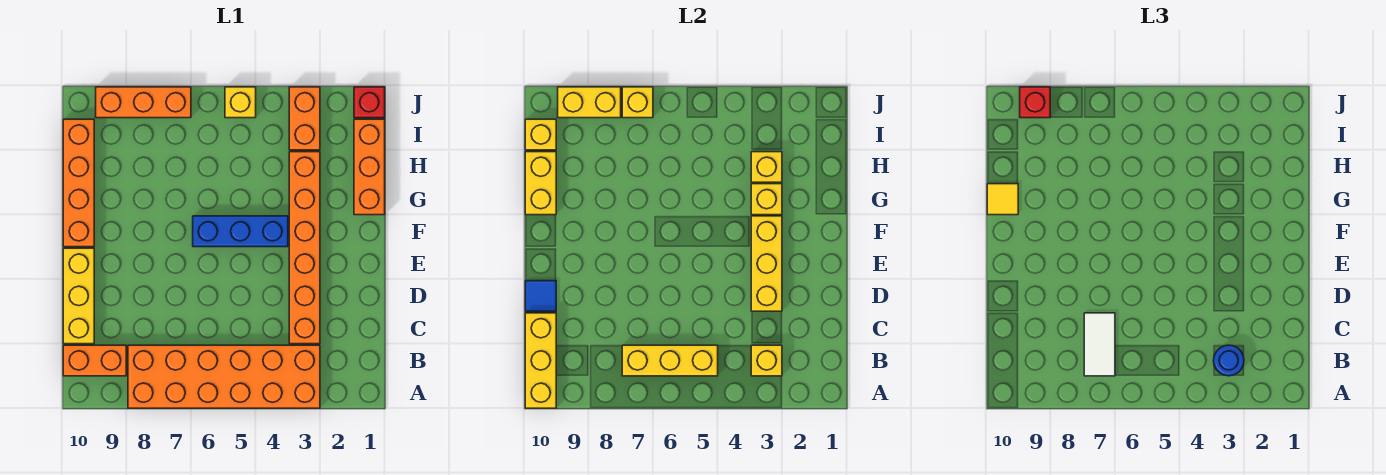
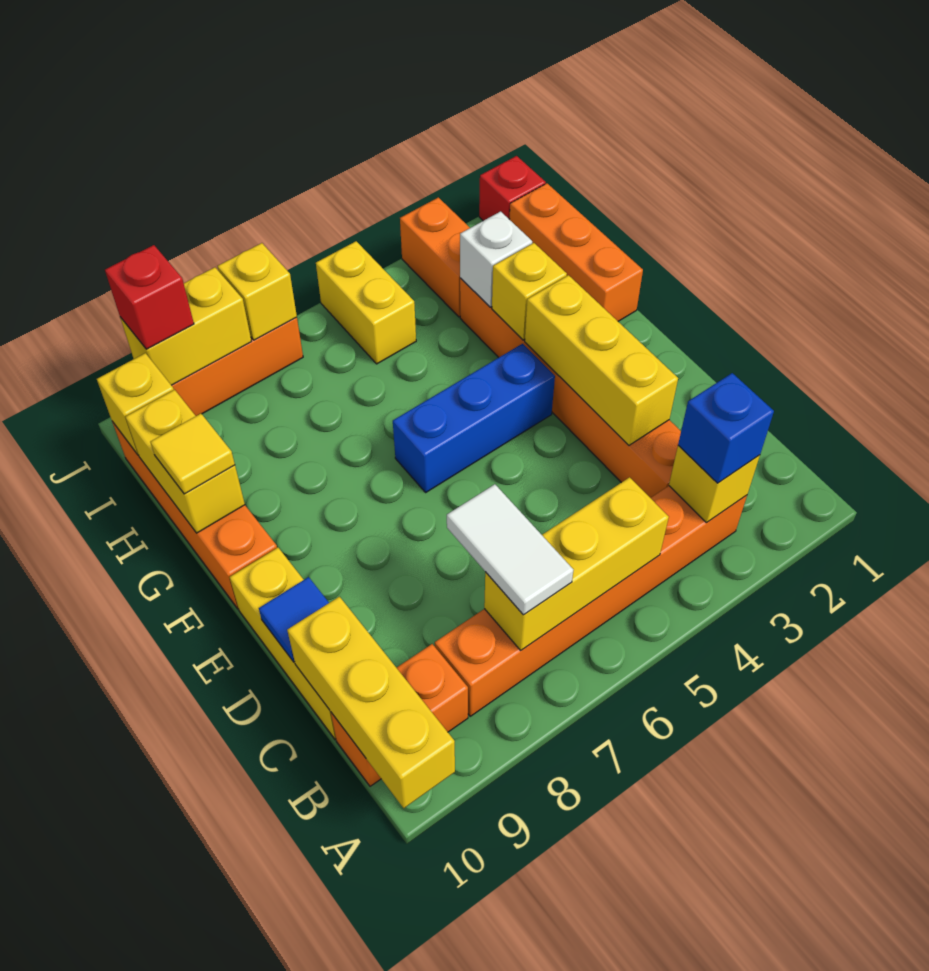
orange 2x6 brick [128,345,320,408] -> orange 1x6 brick [435,486,747,716]
blue 1x1 round brick [1213,345,1244,376] -> blue 1x1 brick [678,373,774,483]
yellow 1x1 brick [751,152,782,182] -> white 1x1 brick [460,211,532,307]
yellow 1x1 brick [225,87,256,118] -> yellow 1x2 brick [316,241,416,364]

